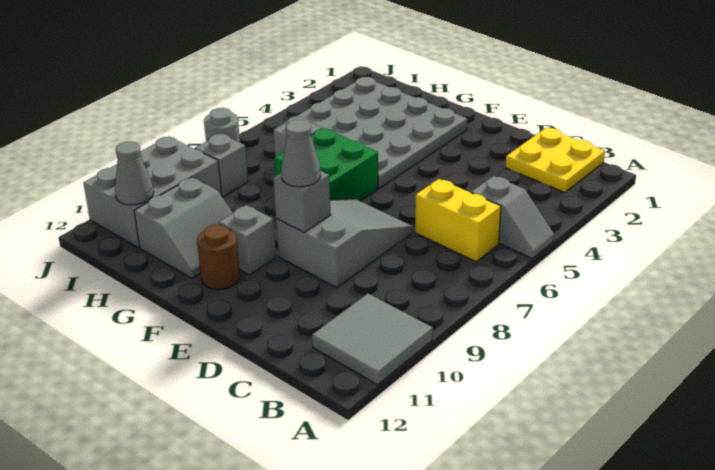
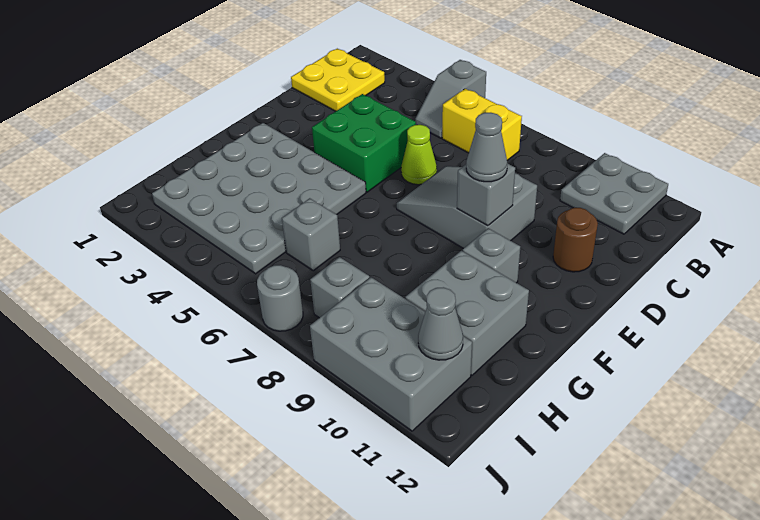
grey 1x2 slope [471,176,554,258] -> grey 1x2 slope turned to [415,60,486,138]
grey 2x2 tile [312,294,433,385] -> grey 2x2 plate [560,153,668,234]
yellow 1x2 brick [415,179,501,262] -> yellow 1x2 brick turned to [442,89,522,160]
none -> lime 1x1 cone [401,125,437,185]
green 2x2 brick [274,128,378,201] -> green 2x2 brick moved to [312,94,416,192]
brown 1x1 round brick [197,225,240,290] -> brown 1x1 round brick moved to [553,208,598,272]
grey 2x2 slope [134,177,232,278] -> grey 2x2 brick [405,251,529,375]

